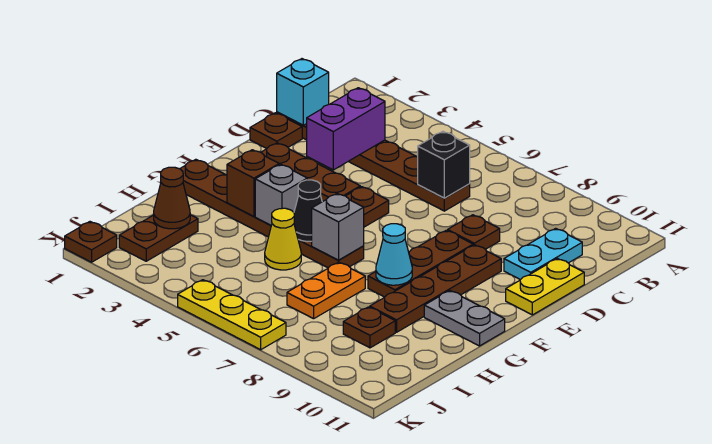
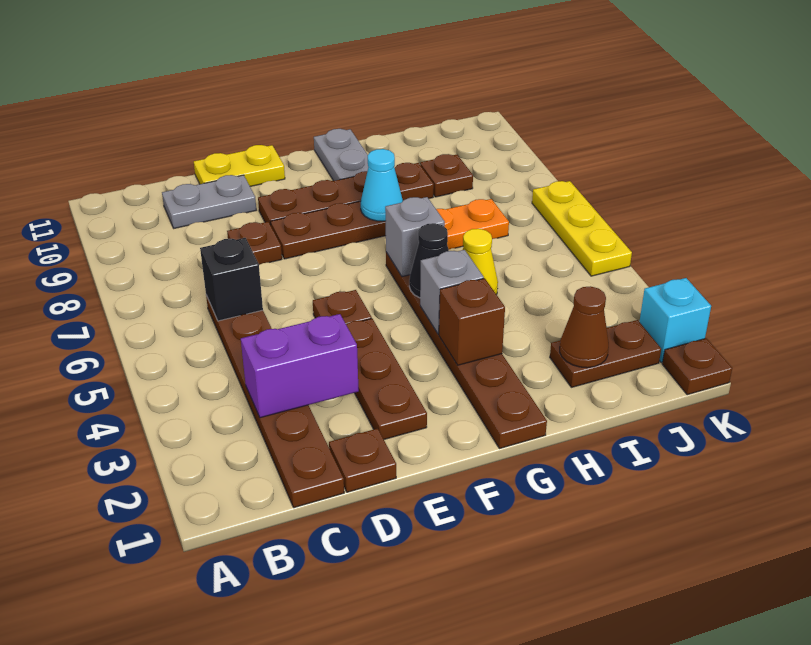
cyan 1x1 brick [277,59,329,125] -> cyan 1x1 brick moved to [640,278,711,363]
cyan 1x2 plate [504,228,582,280] -> grey 1x2 plate [162,175,256,228]

